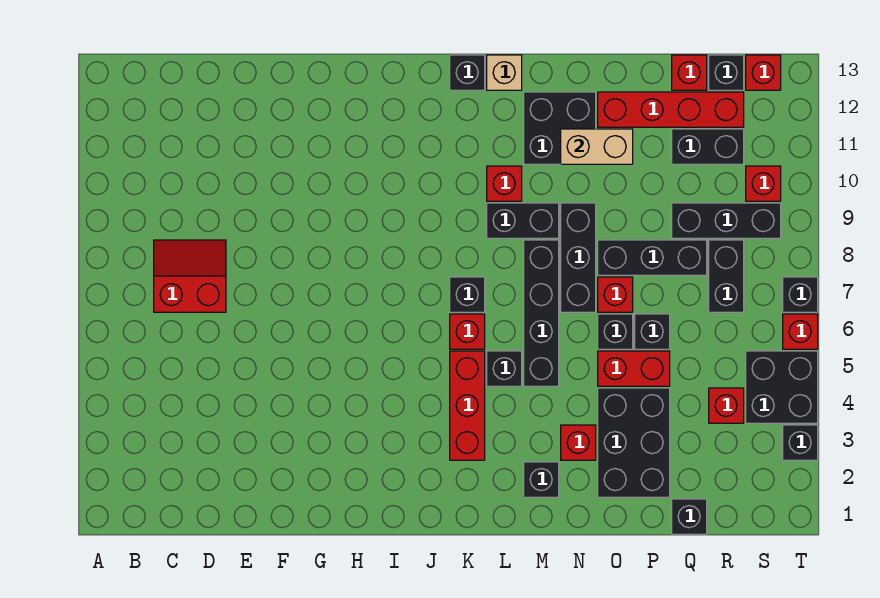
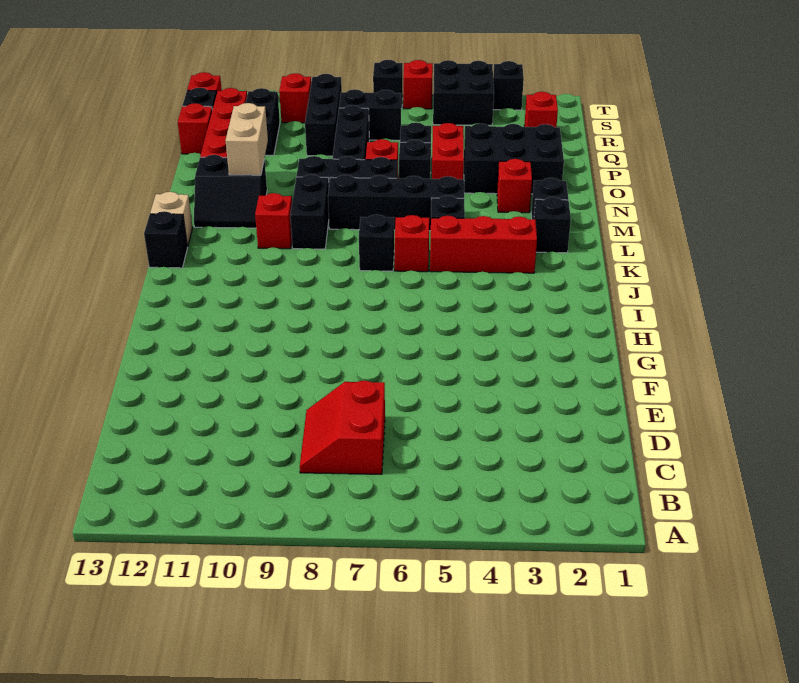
black 2x2 brick [524,92,596,164] -> black 2x2 slope [194,155,267,228]
black 1x1 brick [672,499,707,534] -> black 1x1 brick moved to [534,197,571,253]
red 1x1 brick [709,388,744,423] -> red 1x1 brick moved to [524,92,558,127]

